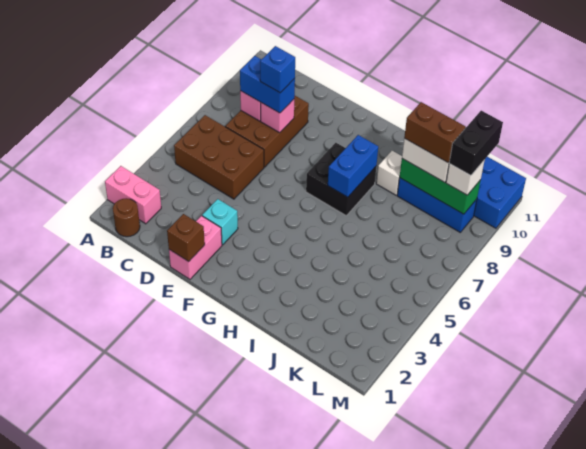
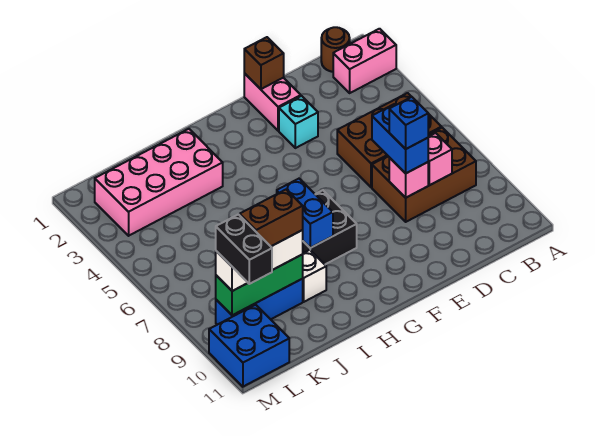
brown 2x3 brick [225,96,309,167] -> brown 2x3 brick turned to [372,128,476,222]
blue 1x2 brick [240,56,295,113] -> blue 1x2 brick turned to [372,104,428,173]
none -> pink 2x4 brick [95,129,223,236]

